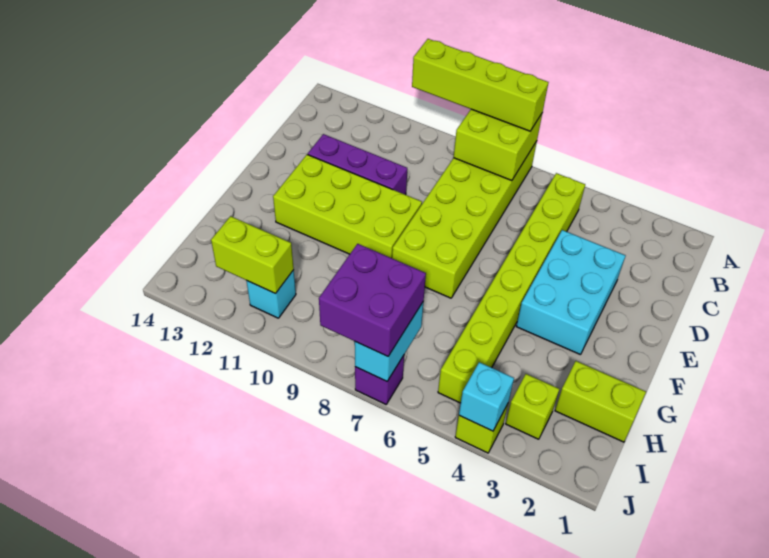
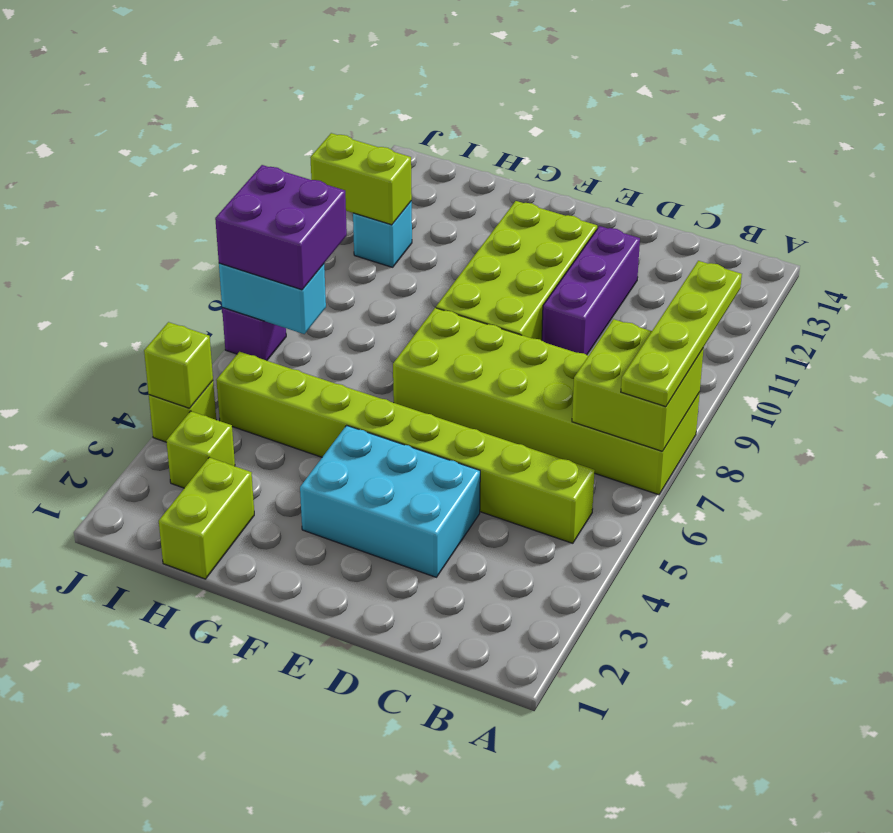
lime 1x4 brick [412,39,548,131] -> lime 1x4 plate [621,261,742,407]
lime 1x2 brick [211,216,294,294] -> lime 1x2 brick turned to [310,133,412,225]
cyan 1x1 brick [459,362,514,431] -> lime 1x1 brick [144,322,213,408]

